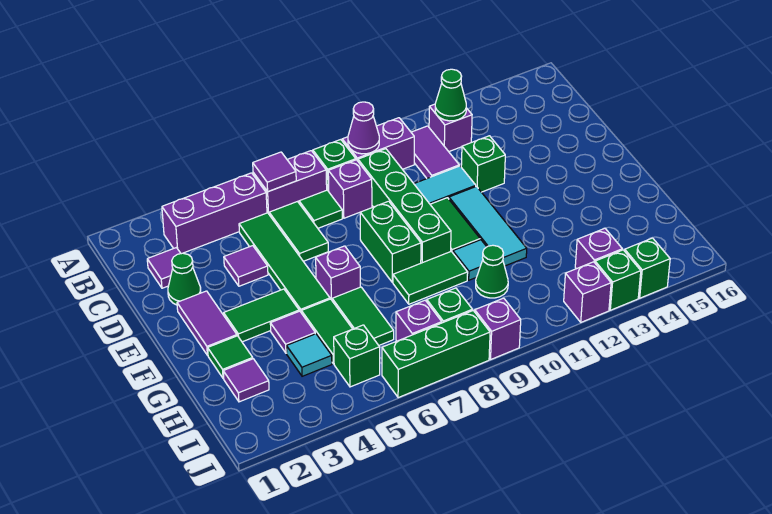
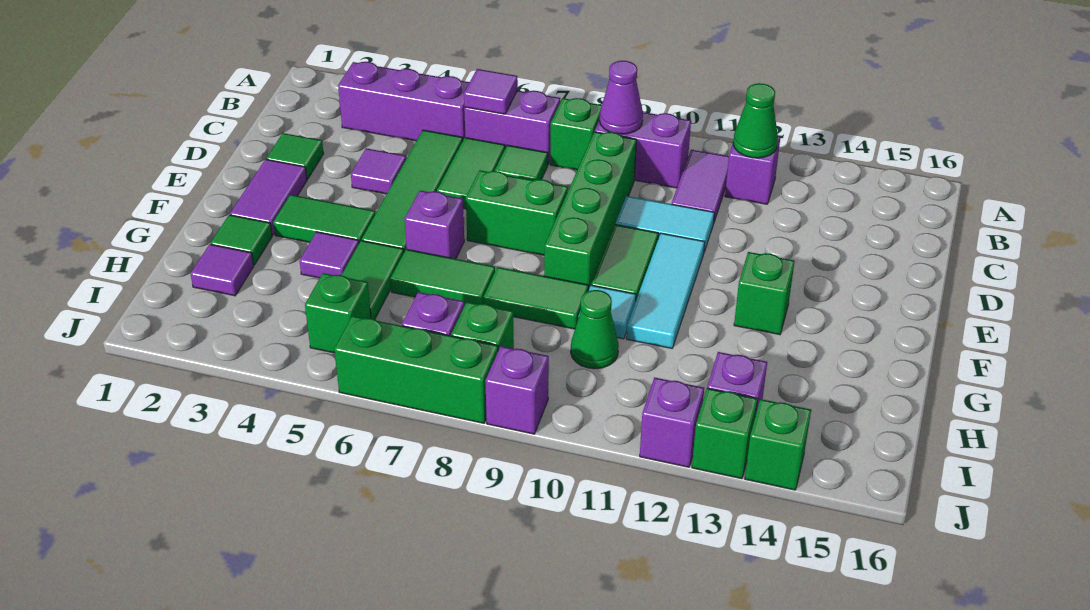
purple 1x1 tile [147,248,181,288] -> none
purple 1x1 brick [328,160,372,218] -> none
green 1x1 cone [168,253,201,305] -> green 1x1 tile [266,133,323,179]
green 1x1 brick [461,136,505,192] -> green 1x1 brick moved to [734,252,795,335]
green 1x2 brick [360,201,421,282] -> green 1x2 brick turned to [466,170,568,255]
green 1x2 tile [332,287,394,345] -> green 1x2 tile turned to [390,249,495,306]
cyan 1x1 tile [286,334,332,376] -> none

